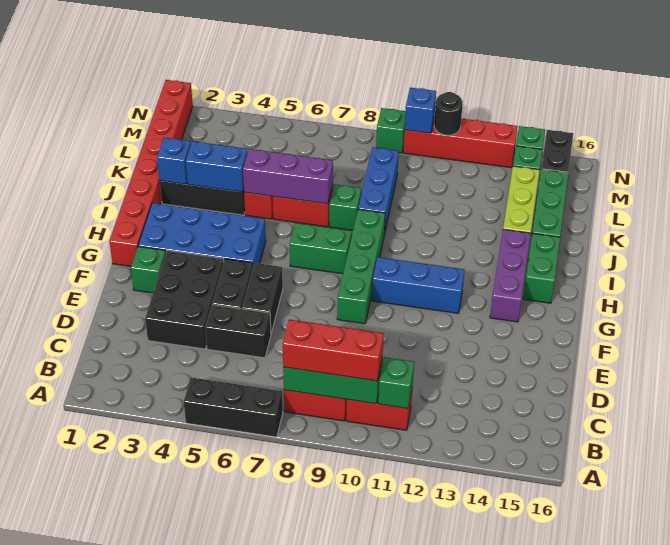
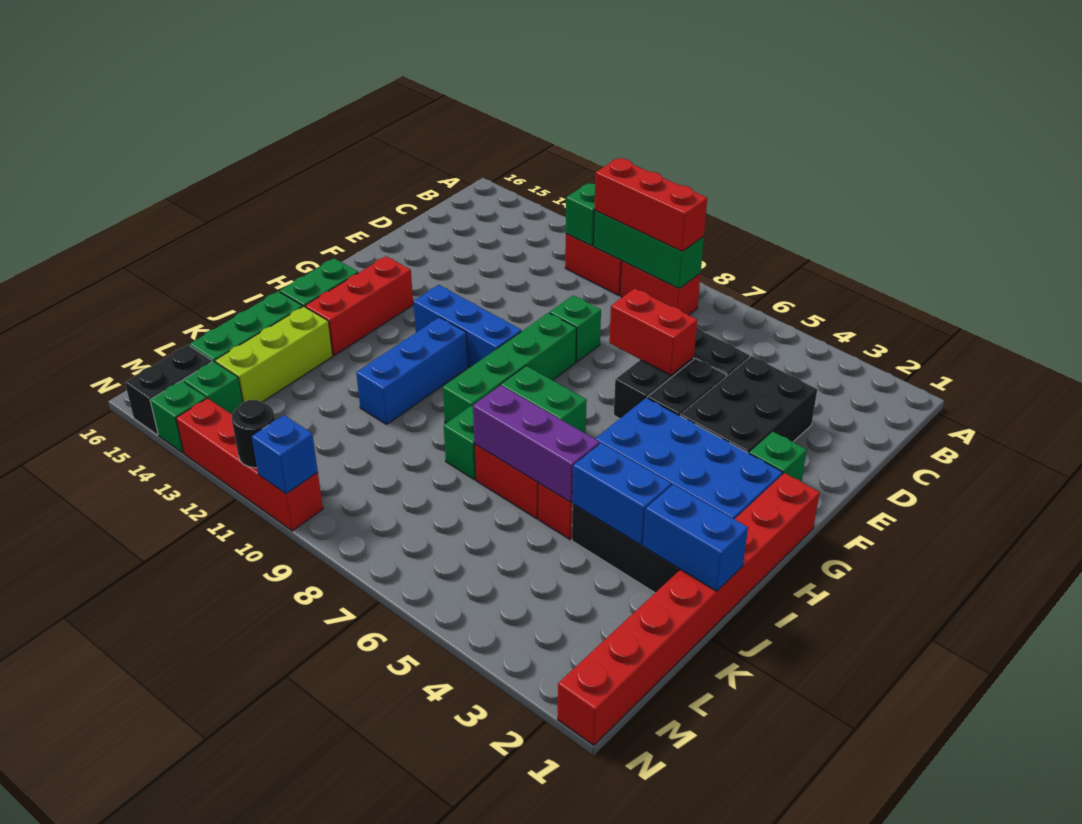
black 1x3 brick [184,377,283,437] -> none
none -> red 1x2 brick [609,288,697,375]
purple 1x3 brick [490,229,531,322] -> red 1x3 brick [305,256,413,356]
blue 1x1 brick [157,138,191,184] -> blue 1x2 brick [643,484,748,591]
blue 1x3 brick [358,147,399,234] -> blue 1x3 brick moved to [356,317,468,424]
green 1x1 brick [376,108,406,153] -> green 1x1 brick moved to [550,295,601,362]

